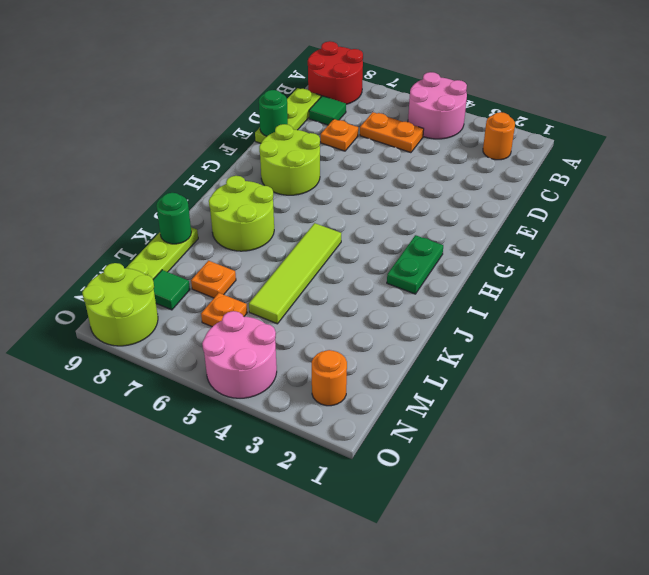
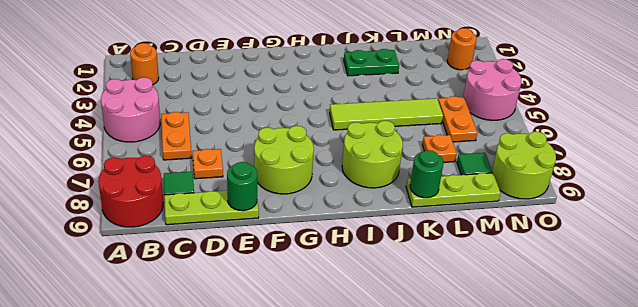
green 1x2 plate [387,235,443,294] -> green 1x2 plate moved to [344,49,399,76]
orange 1x1 plate [201,293,247,327] -> orange 1x2 plate [438,96,477,142]

